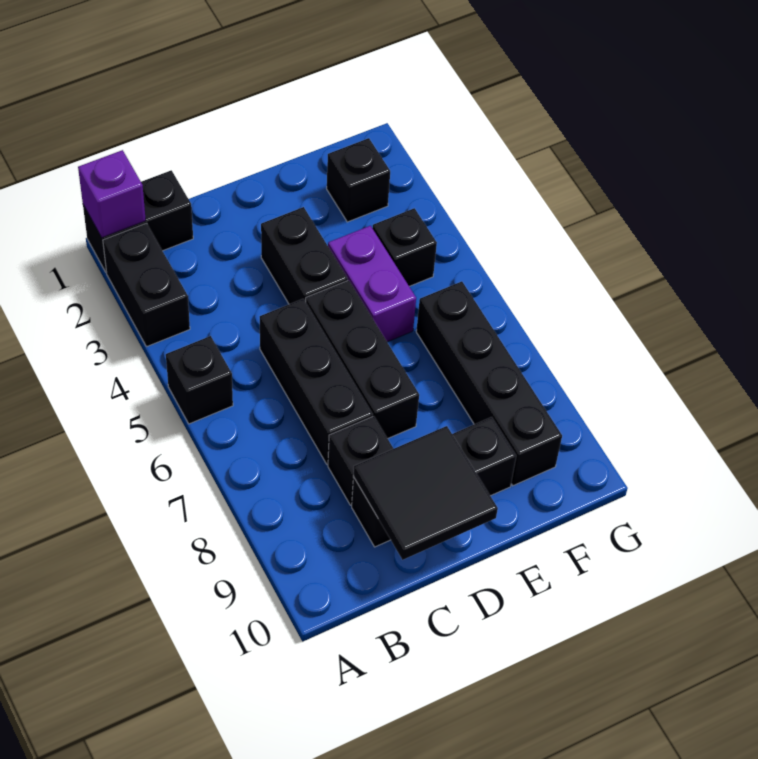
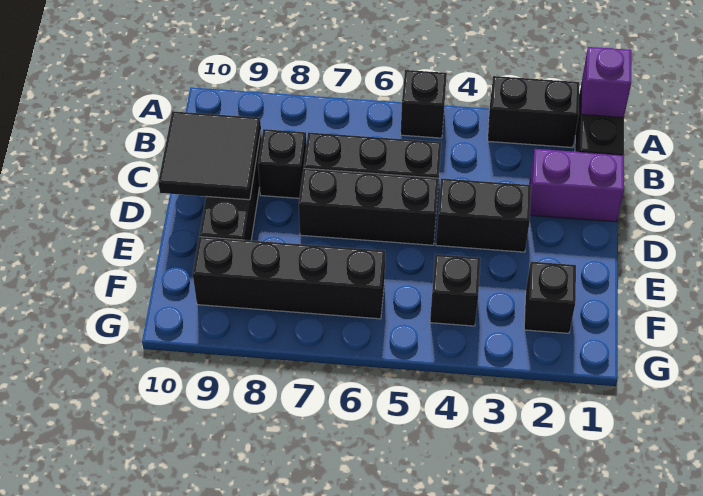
purple 1x2 brick [328,226,416,342] -> purple 1x2 brick moved to [530,149,624,222]

